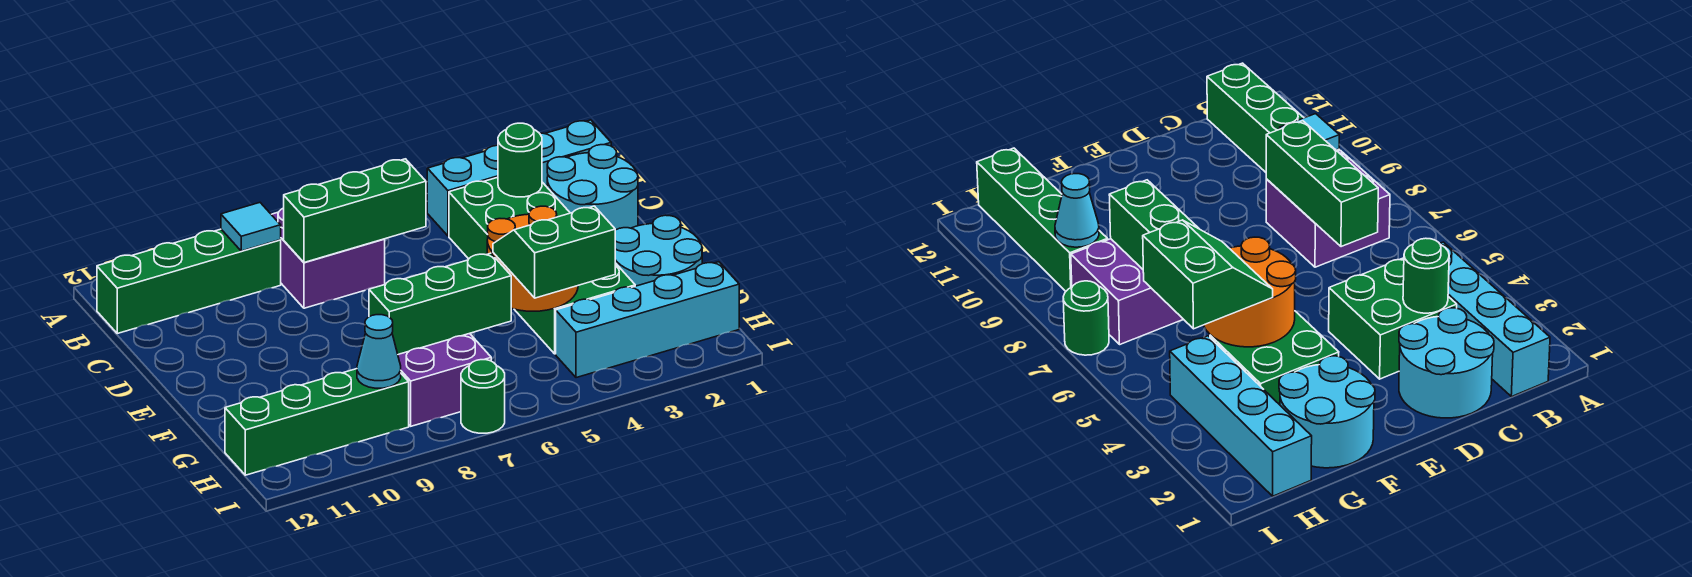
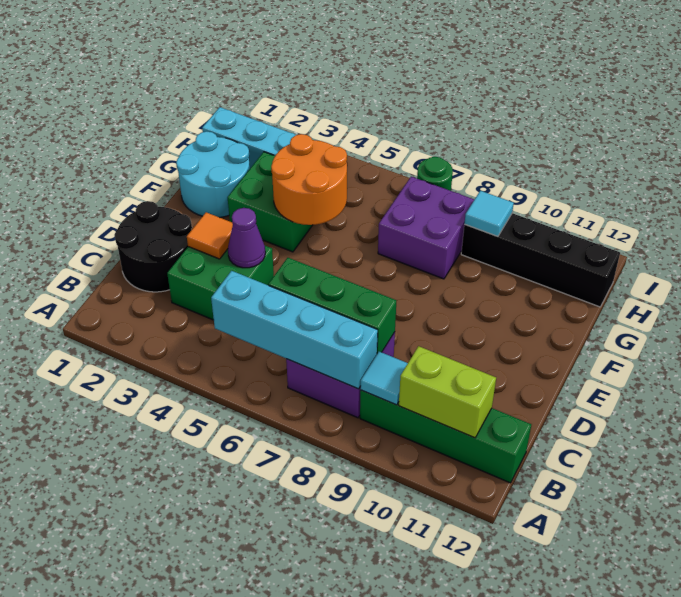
cyan 1x4 brick [427,120,611,236] -> cyan 1x4 brick moved to [211,271,378,389]
none -> lime 1x2 brick [399,346,496,438]
cyan 2x2 round brick [547,145,638,230] -> black 2x2 round brick [114,201,192,292]
green 1x1 round brick [498,123,542,197] -> none
none -> orange 1x1 tile [187,212,233,259]
none -> purple 1x1 cone [228,208,265,268]
green 2x2 slope [493,206,615,298] -> none
green 1x3 brick [369,253,511,354] -> none
green 1x4 brick [225,369,409,475] -> black 1x4 brick [461,213,620,307]
cyan 1x1 cone [357,315,401,388] -> cyan 1x1 tile [465,191,514,236]

